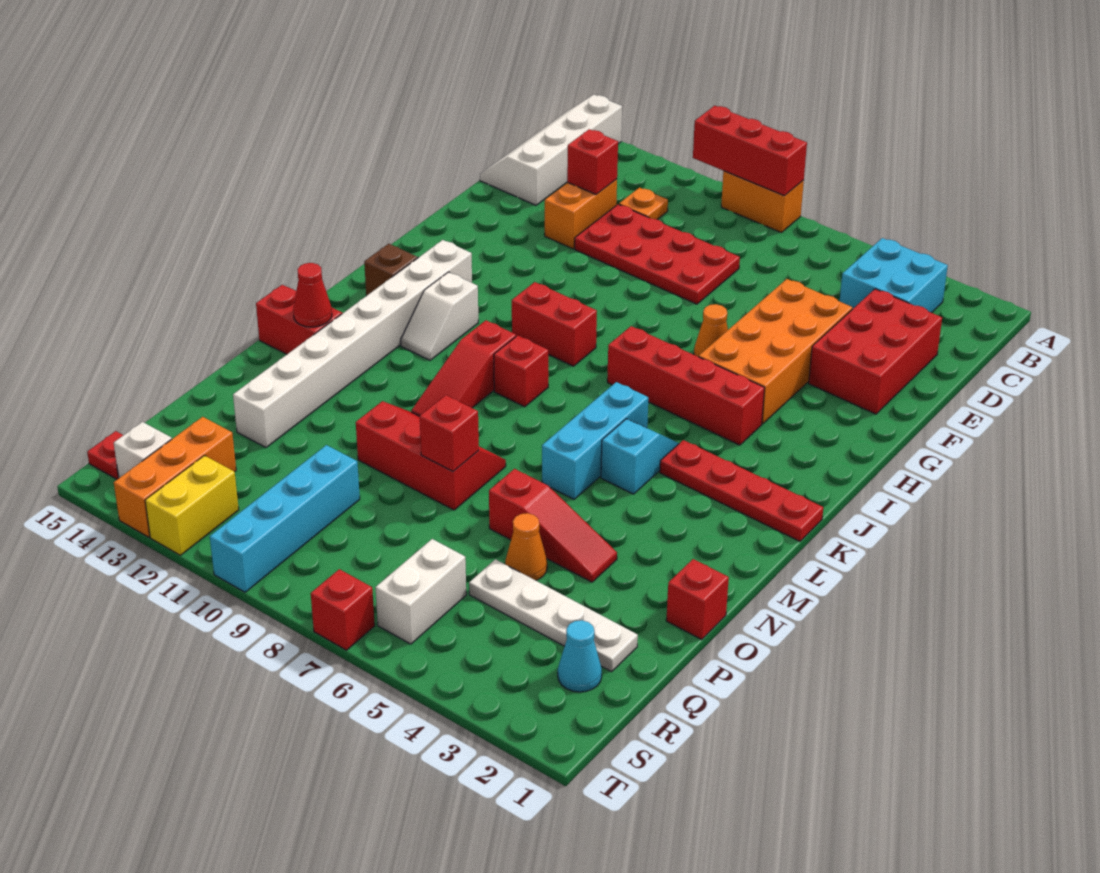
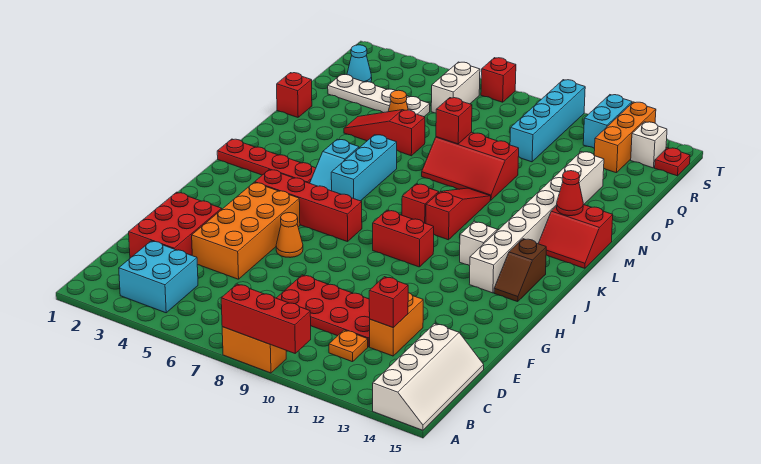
yellow 1x2 brick [145,456,239,555] -> cyan 1x2 brick [583,95,632,149]

